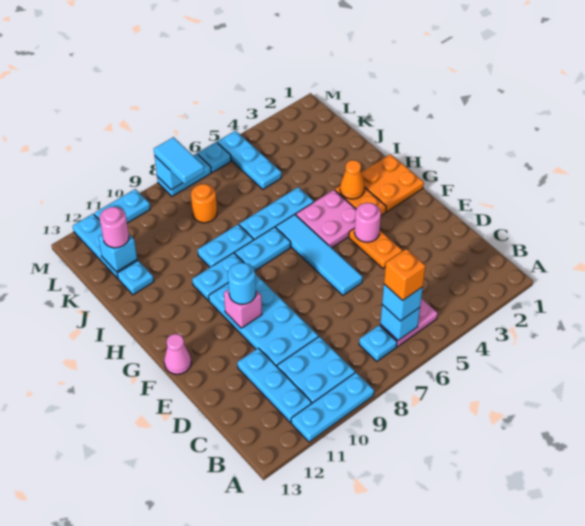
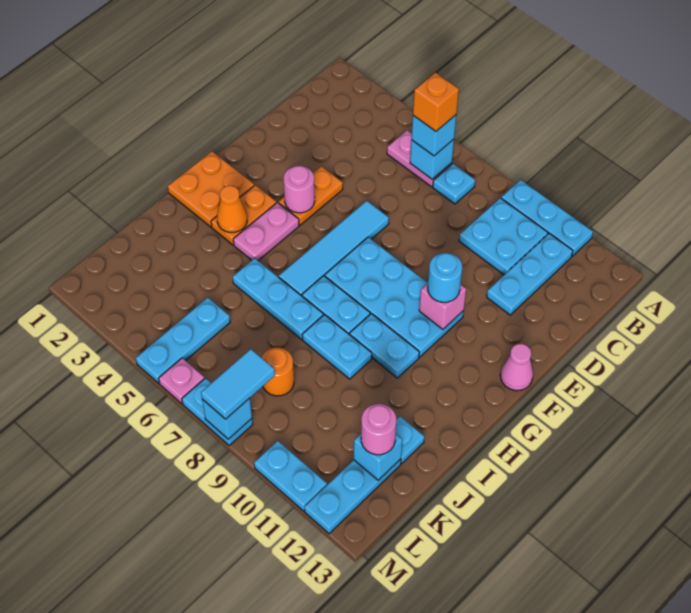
cyan 2x4 plate [209,274,318,366] -> cyan 2x4 plate turned to [325,237,464,357]
pink 2x2 plate [296,190,356,248] -> pink 1x2 plate [233,203,299,261]
cyan 1x1 plate [197,142,231,172] -> pink 1x1 plate [159,358,205,404]

